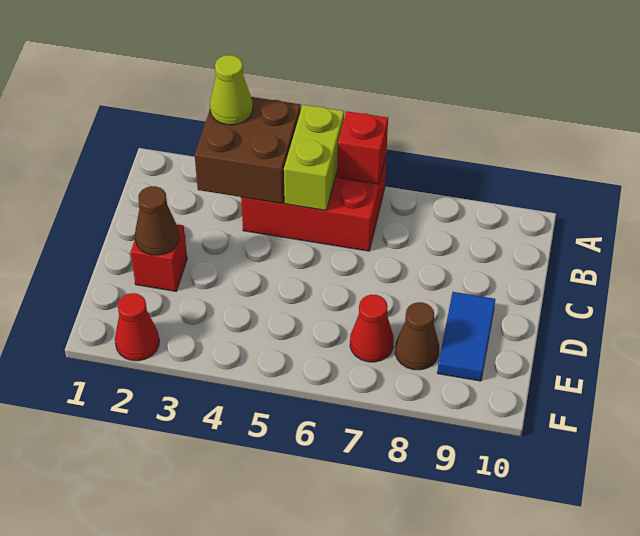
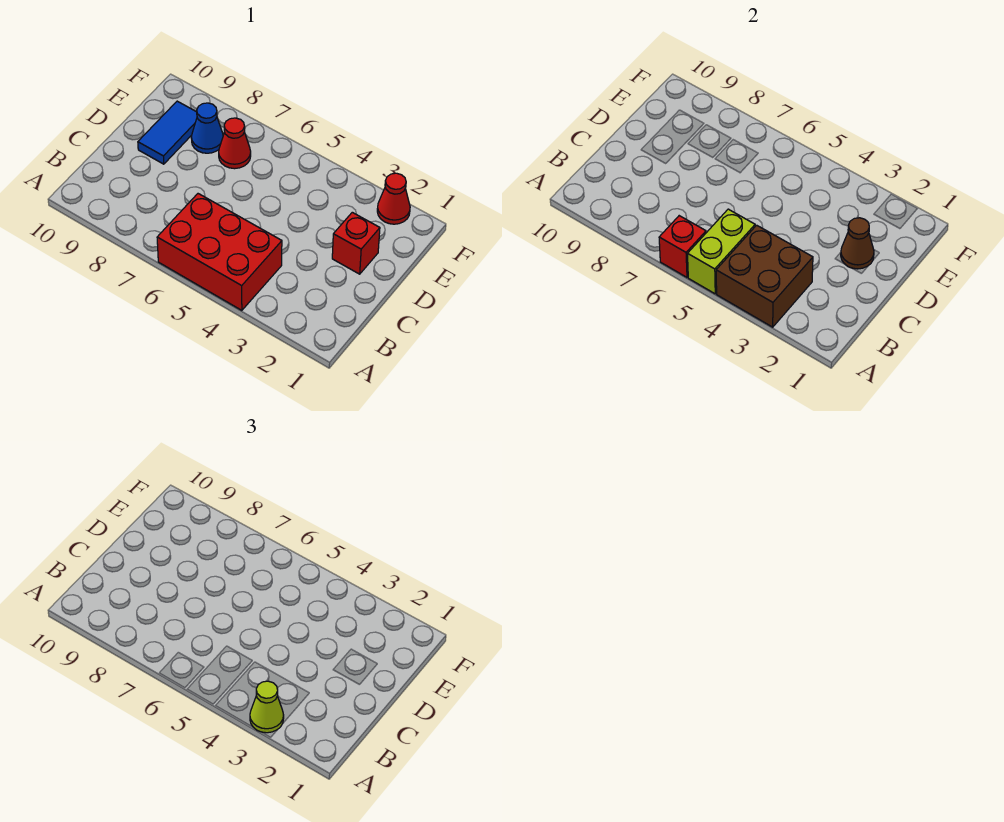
brown 1x1 cone [395,302,439,370] -> blue 1x1 cone [191,103,223,153]

